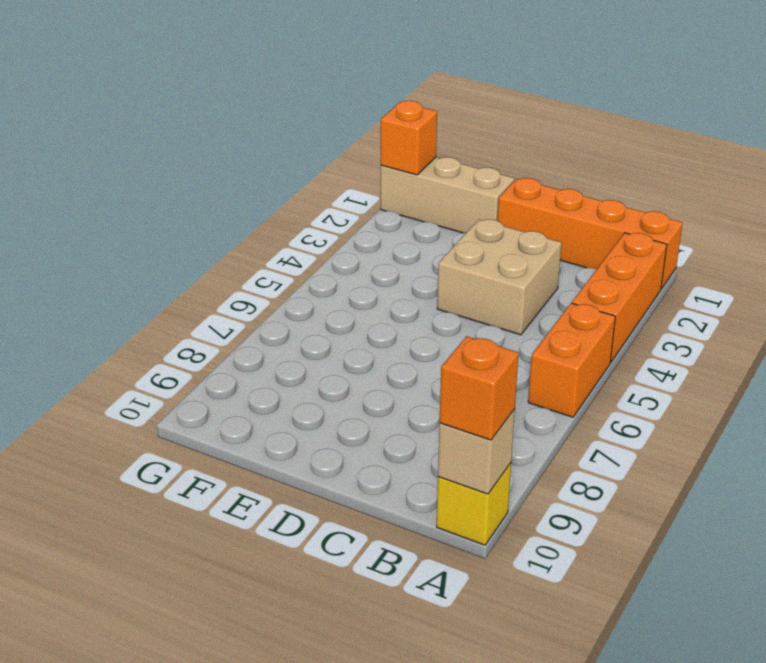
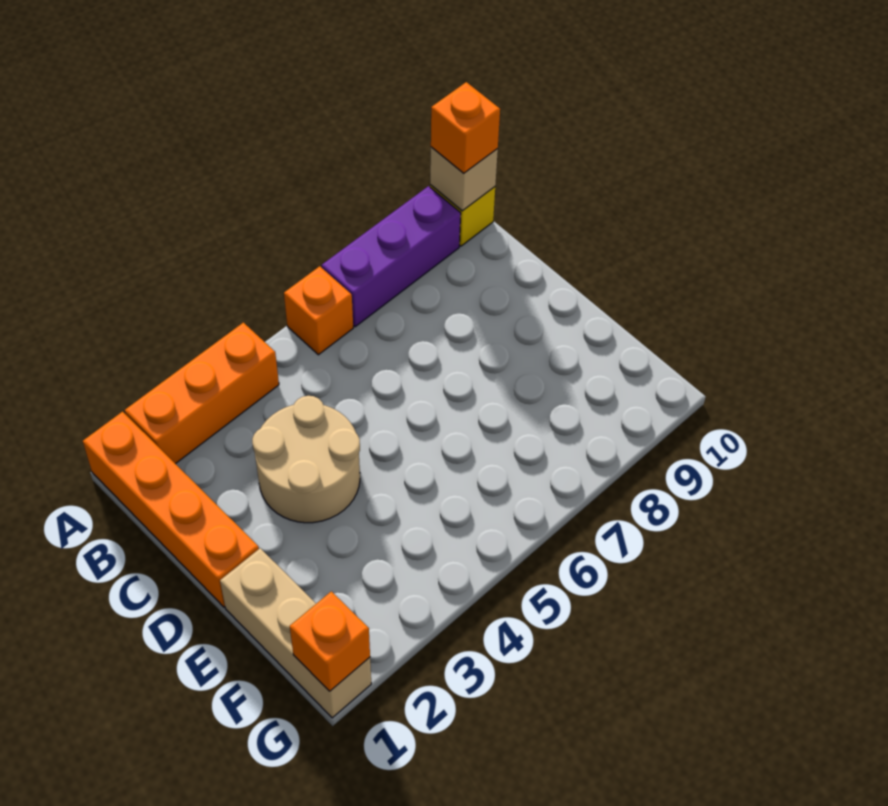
orange 1x2 brick [528,303,615,417] -> orange 1x1 brick [284,266,353,355]
none -> purple 1x3 brick [322,186,461,327]
tan 2x2 brick [437,219,561,335] -> tan 2x2 round brick [252,396,360,523]

